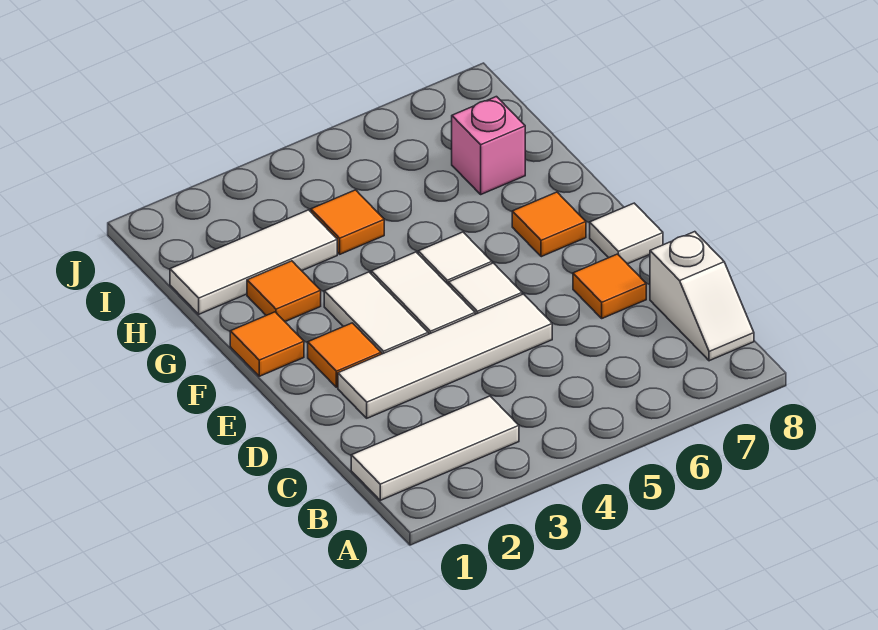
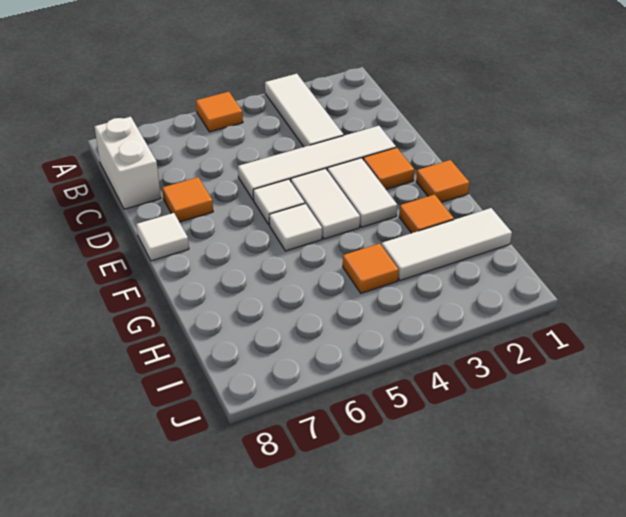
white 1x3 tile [351,396,519,500] -> white 1x3 tile turned to [265,74,344,147]
white 1x2 slope [650,232,754,361] -> white 1x2 brick [94,117,161,209]
orange 1x1 tile [512,192,586,257] -> orange 1x1 tile moved to [196,92,243,132]
pink 1x1 brick [452,97,525,194] -> none

